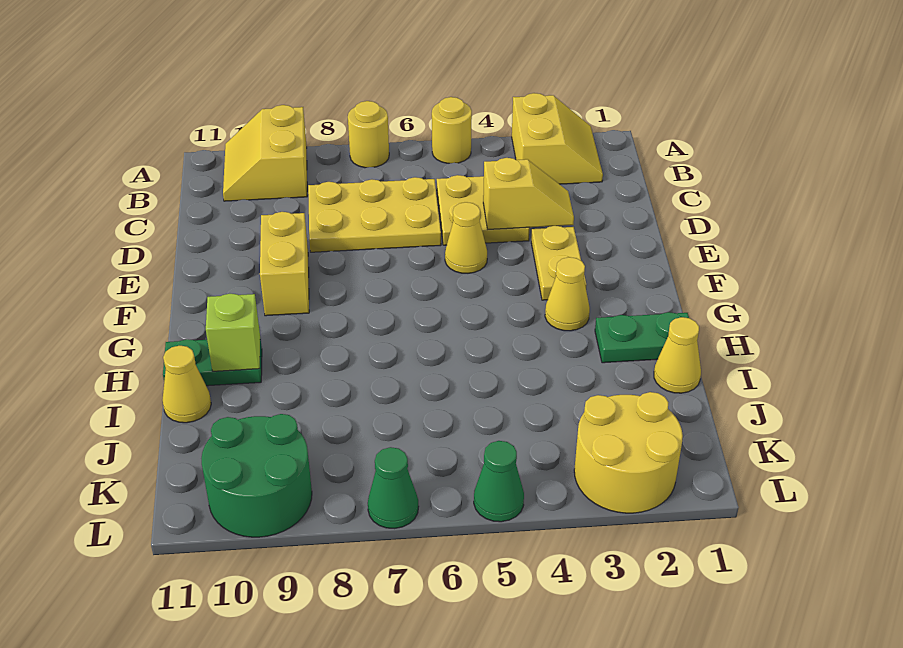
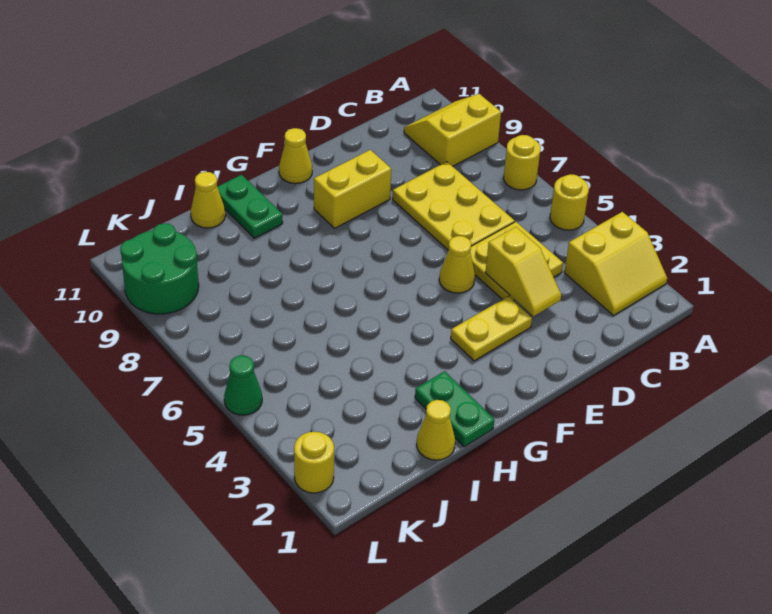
yellow 1x1 cone [545,257,590,331] -> yellow 1x1 cone moved to [279,128,312,184]
lime 1x1 brick [206,294,260,371] -> none
yellow 2x2 round brick [574,392,683,513] -> yellow 1x1 round brick [294,432,334,493]
green 1x1 cone [368,447,419,528] -> none

